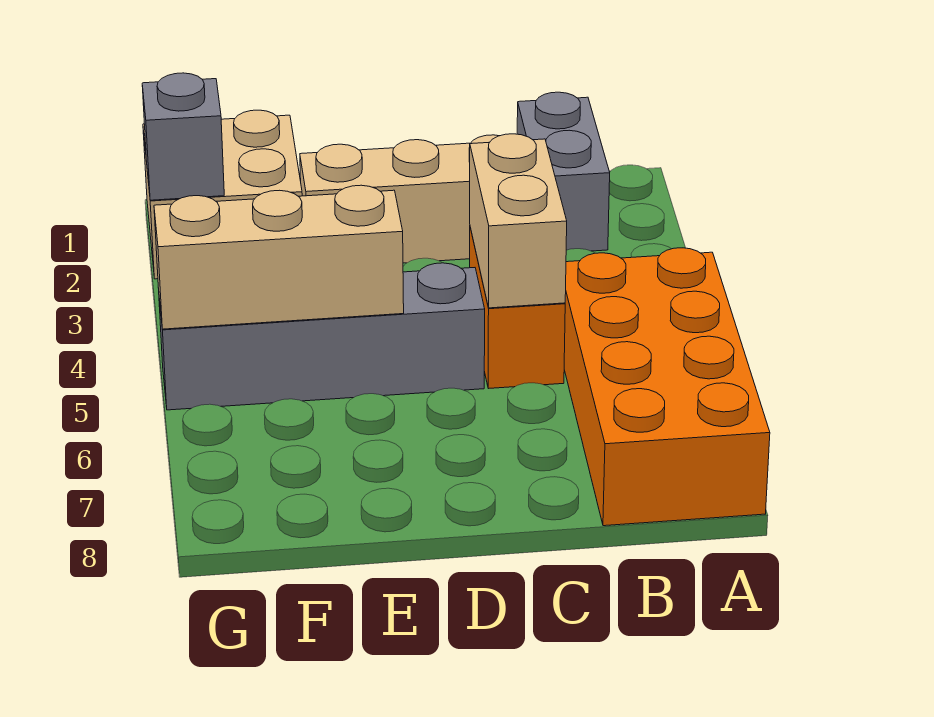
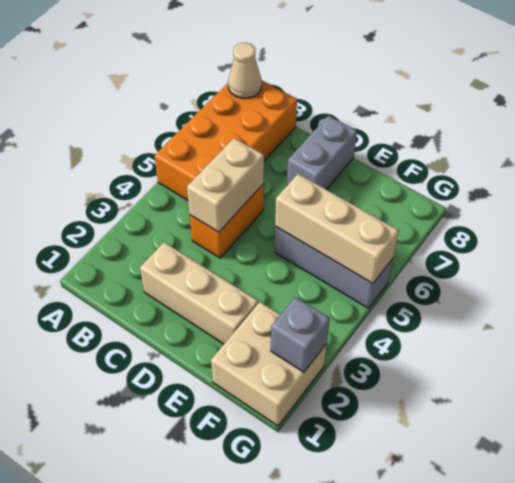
none -> tan 1x1 cone [228,43,262,99]
grey 1x2 brick [517,92,610,251] -> grey 1x2 brick moved to [287,116,357,189]
grey 1x4 brick [159,263,485,410] -> grey 1x3 brick [275,226,393,308]

